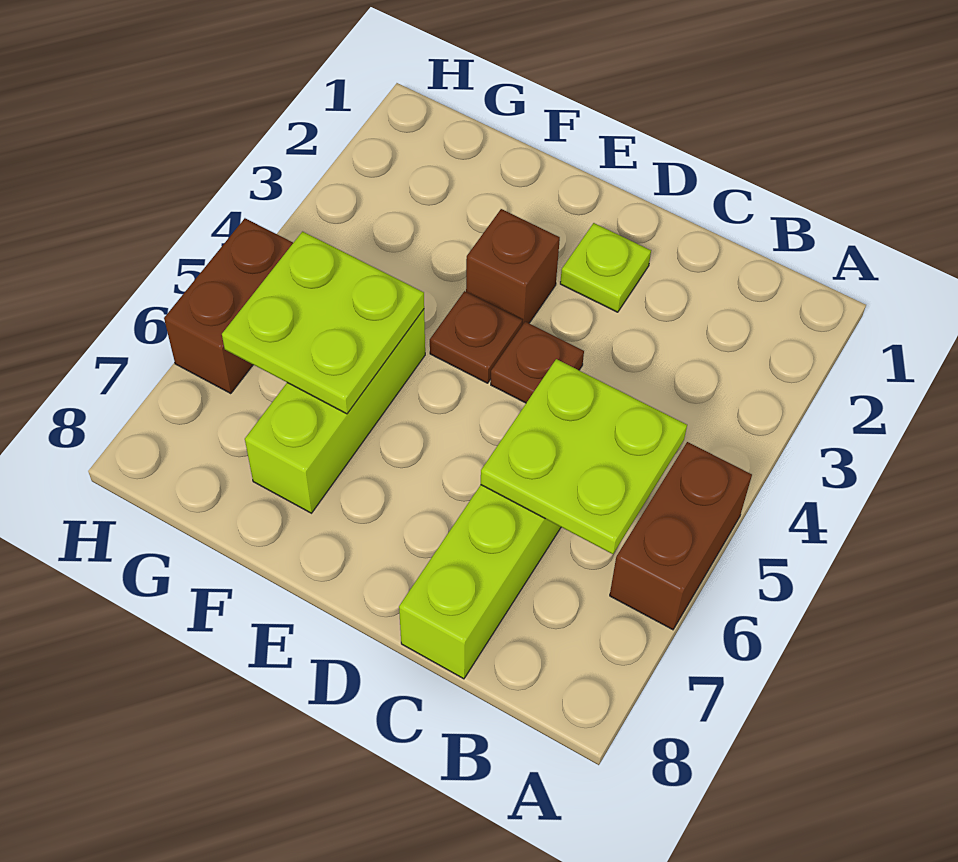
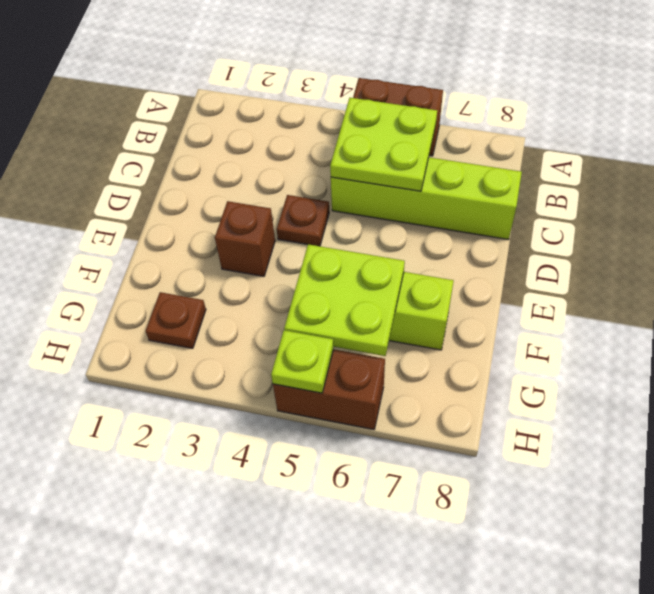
lime 1x1 plate [560,223,651,312] -> lime 1x1 plate moved to [271,330,333,393]
brown 1x1 plate [430,291,522,383] -> brown 1x1 plate moved to [146,292,206,348]

